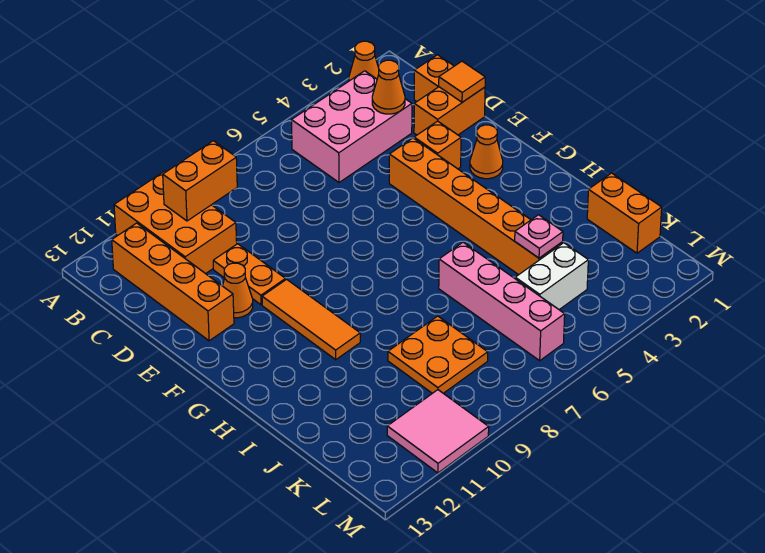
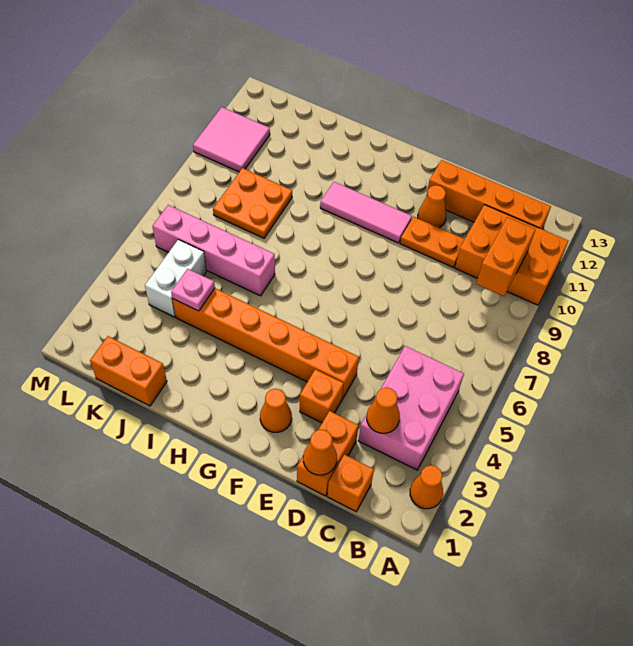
orange 1x1 tile [439,61,485,102] -> orange 1x1 cone [303,430,337,475]
orange 1x3 tile [262,279,360,360] -> pink 1x3 tile [320,182,412,243]

